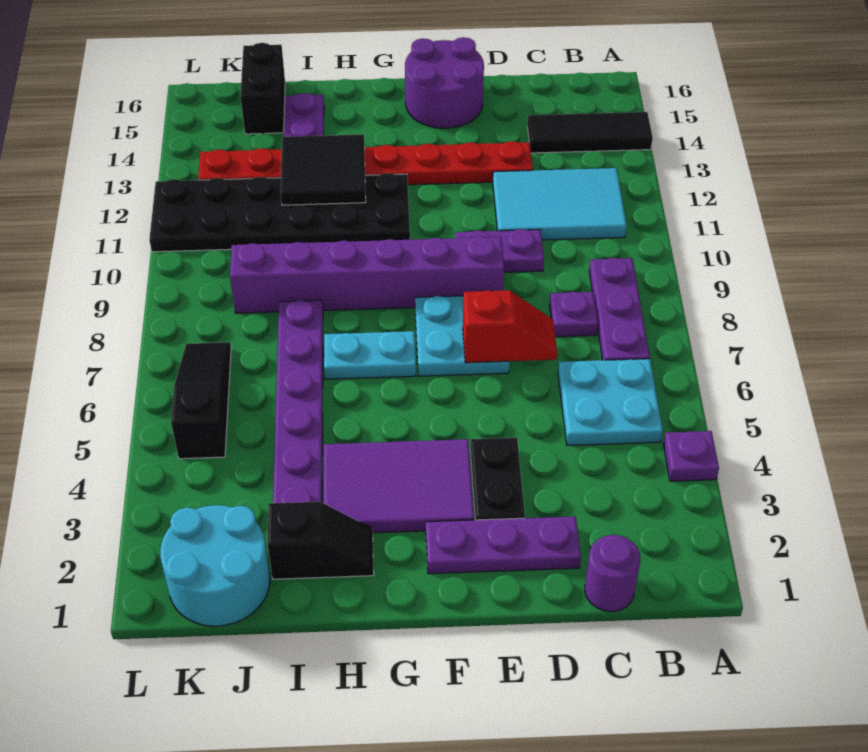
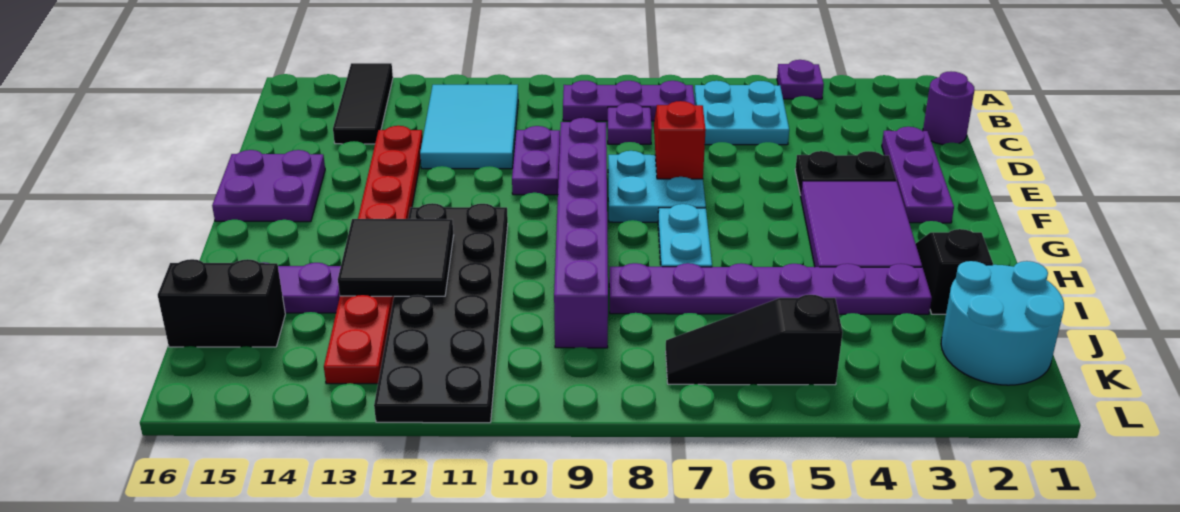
purple 2x2 round brick [405,37,484,128] -> purple 2x2 plate [212,150,325,222]

